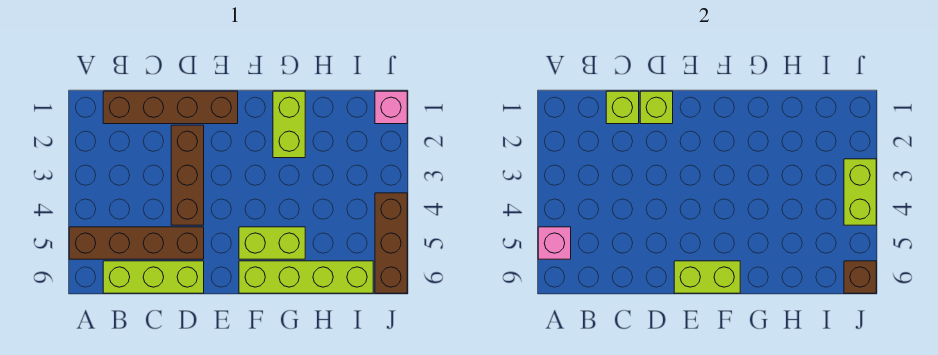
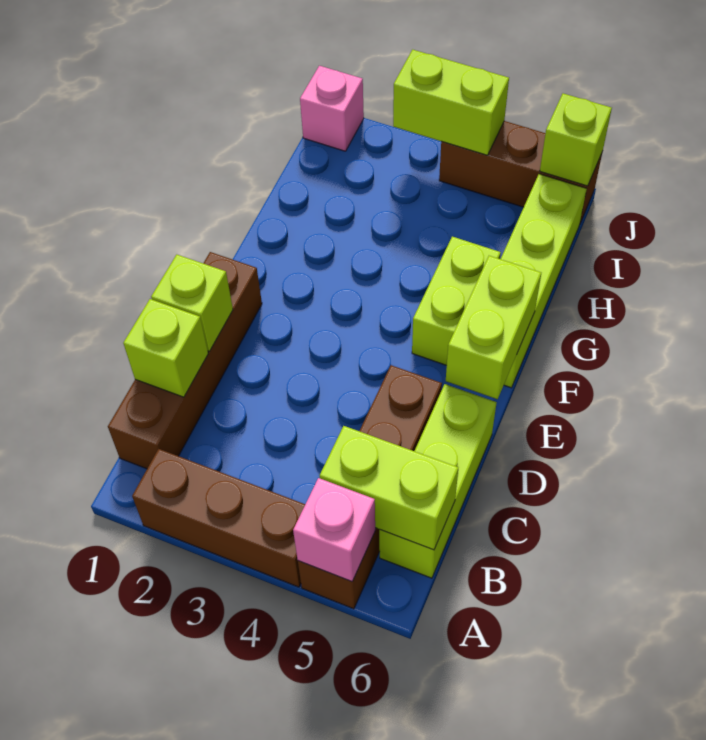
brown 1x3 brick [171,125,204,225] -> brown 1x3 brick moved to [132,449,305,587]
lime 1x2 brick [273,91,305,158] -> lime 1x2 brick moved to [320,426,458,550]
brown 1x1 brick [844,261,876,293] -> lime 1x1 brick [540,93,612,186]

